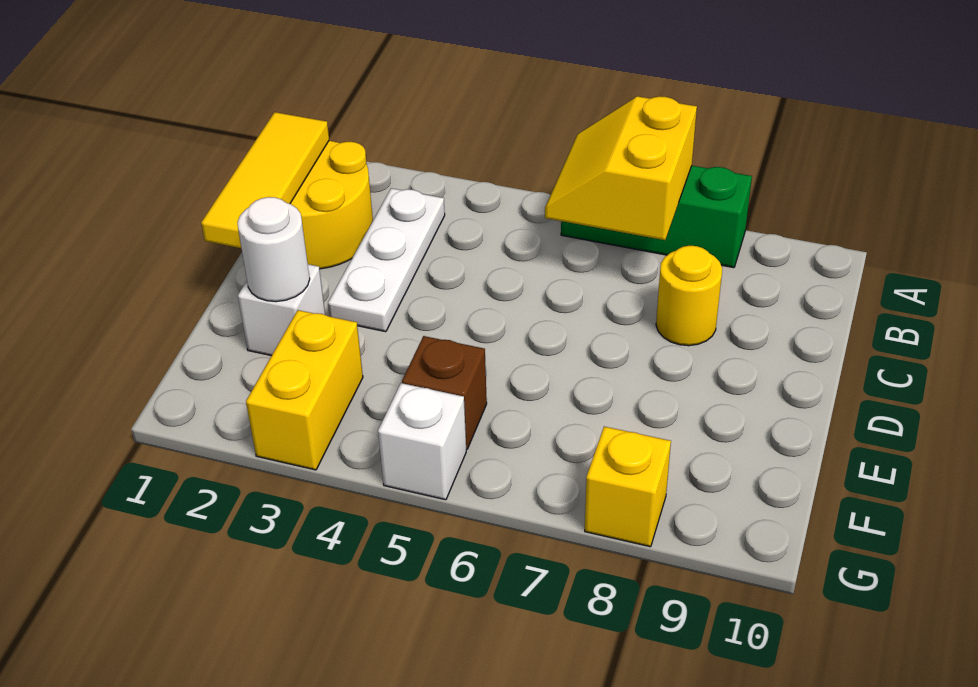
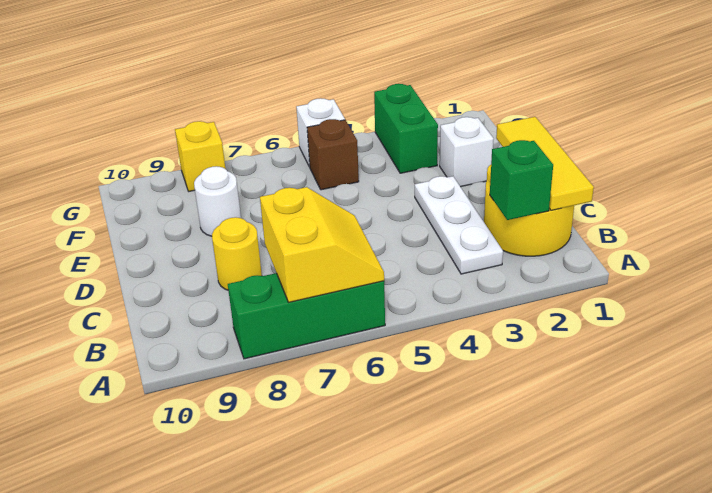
none -> green 1x1 brick [490,140,553,220]
white 1x1 round brick [238,197,310,302] -> white 1x1 round brick moved to [194,166,241,236]
yellow 1x2 brick [246,310,363,470] -> green 1x2 brick [374,84,438,173]

